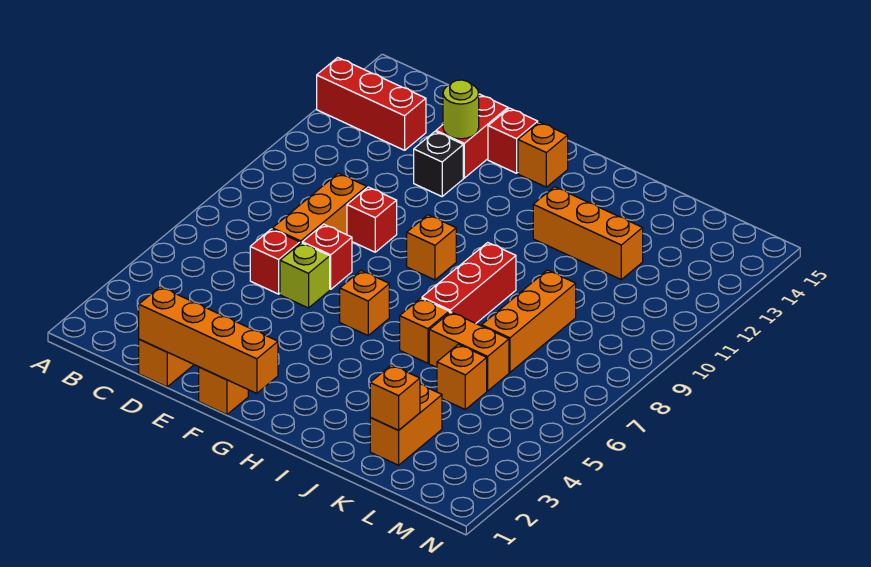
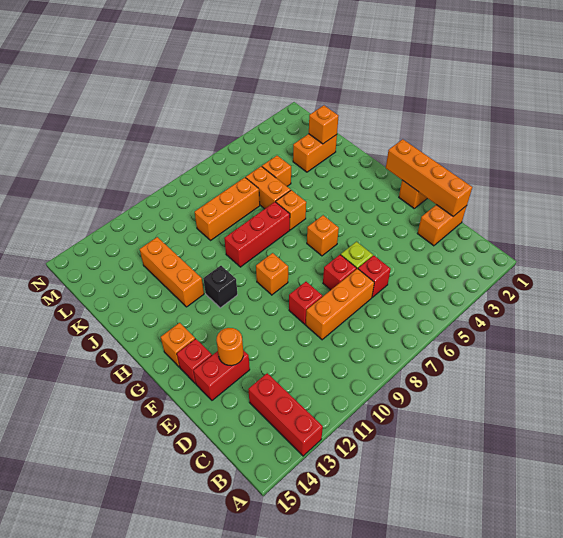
black 1x1 brick [414,132,463,196] -> black 1x1 brick moved to [203,266,237,308]
lime 1x1 round brick [443,80,479,139] -> orange 1x1 round brick [216,328,243,366]

